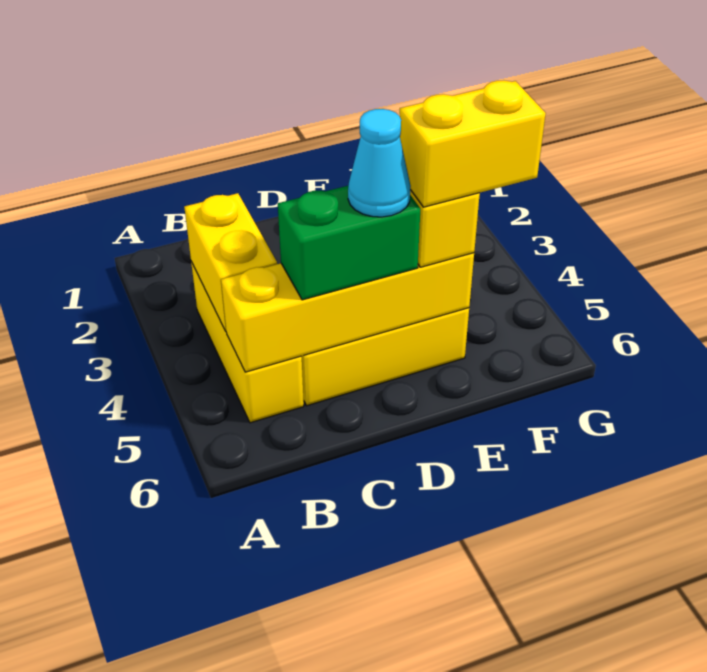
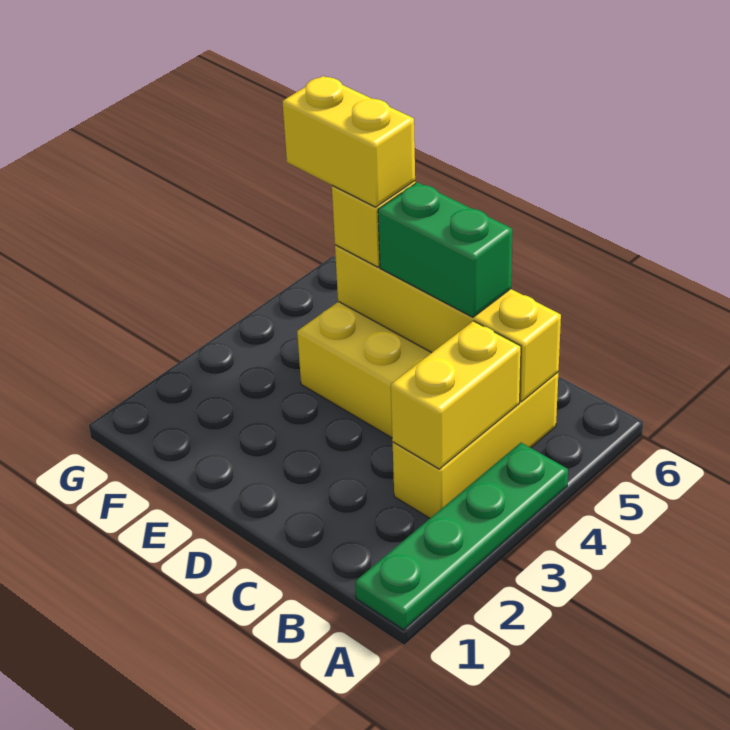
none -> green 1x4 plate [355,443,568,630]
cyan 1x1 cone [348,109,411,217] -> none

